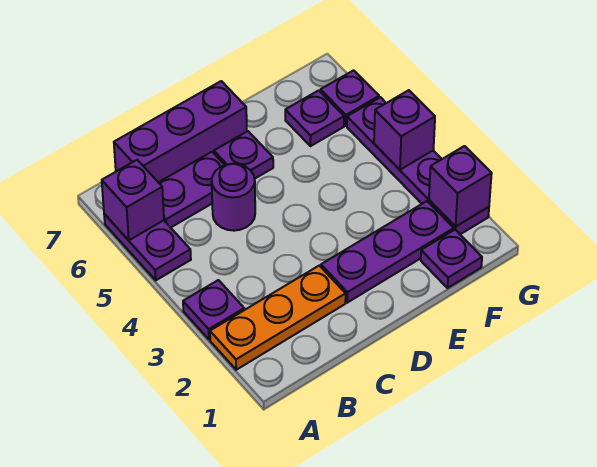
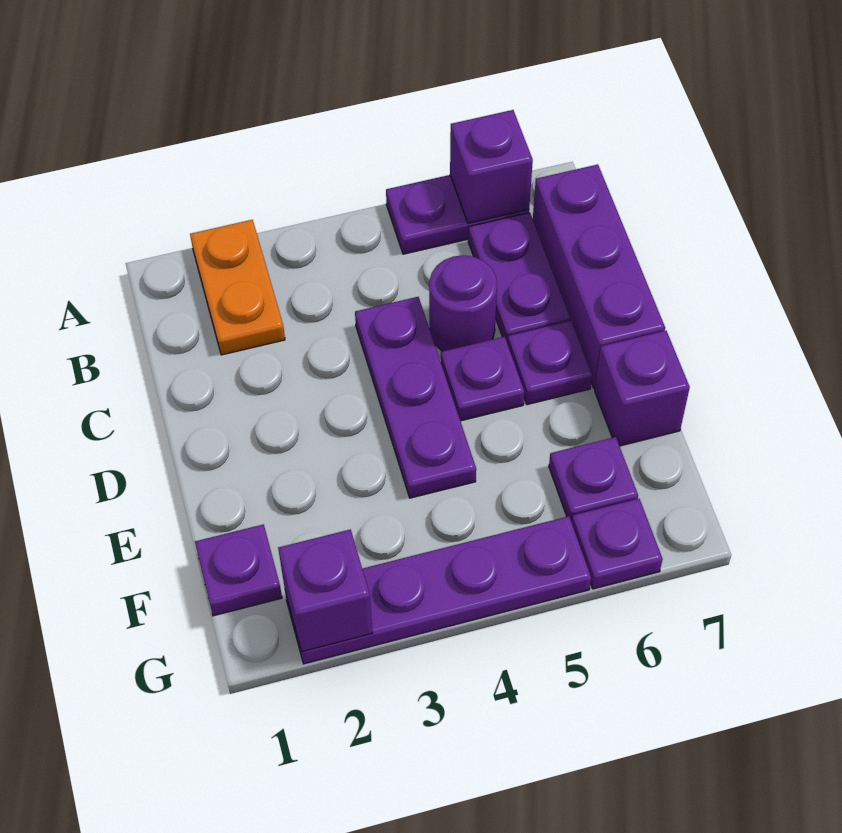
orange 1x3 plate [210,266,346,370] -> orange 1x2 plate [190,220,285,355]
purple 1x1 plate [183,280,244,340] -> purple 1x1 plate moved to [441,337,524,421]
purple 1x3 plate [321,201,454,303] -> purple 1x3 plate moved to [355,297,476,498]
purple 1x1 brick [374,90,435,170] -> purple 1x1 brick moved to [595,331,690,446]

